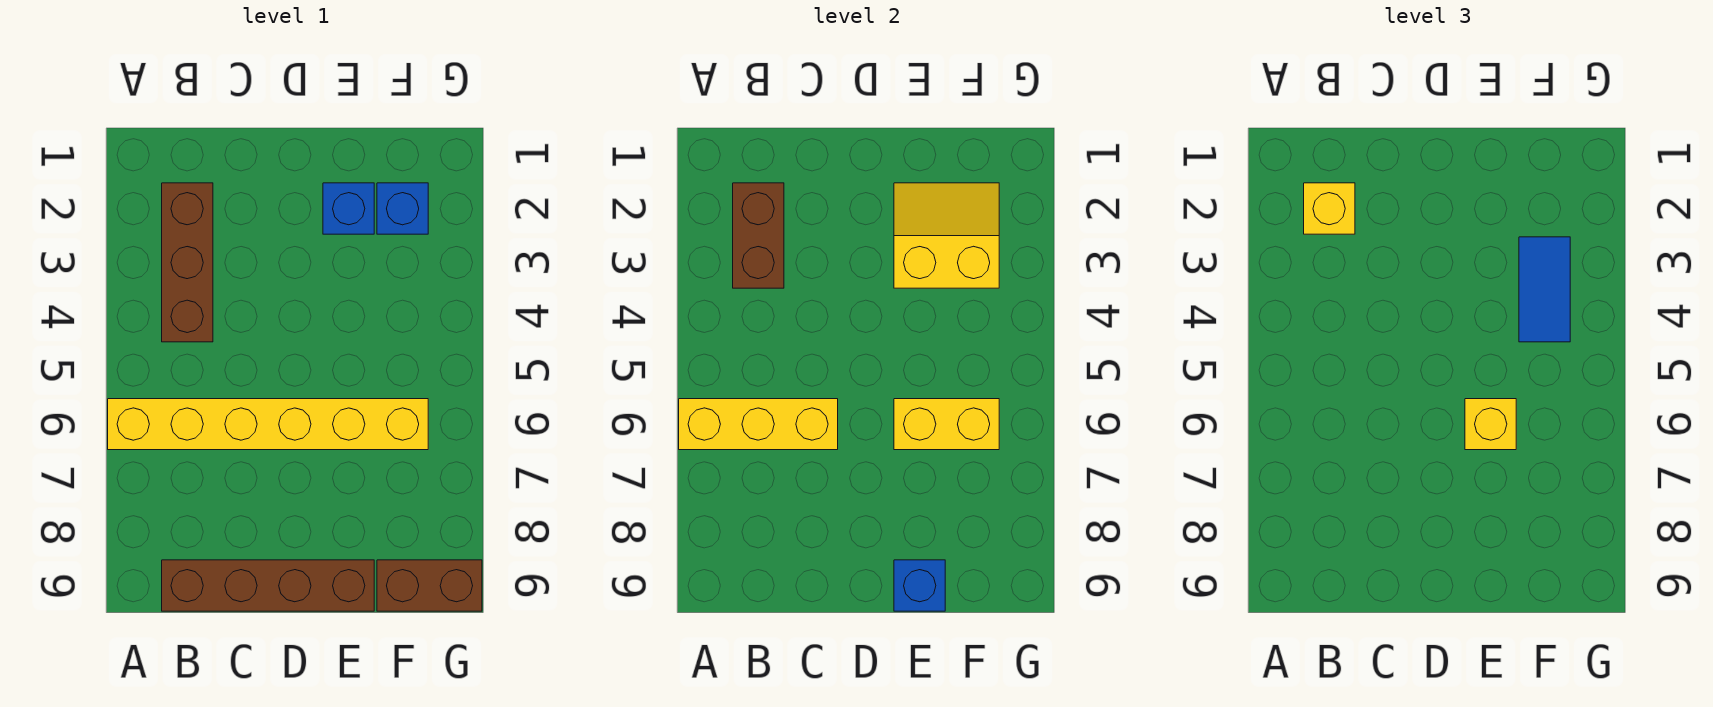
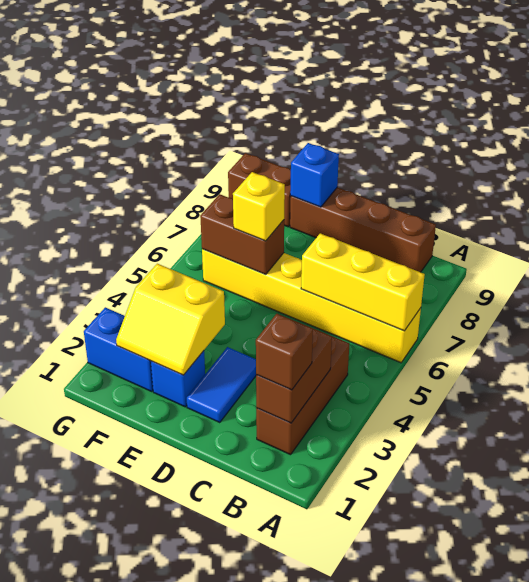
yellow 1x1 brick [1304,183,1355,234] -> brown 1x1 brick [256,314,313,390]
yellow 1x2 brick [894,399,999,450] -> brown 1x2 brick [200,194,284,275]
blue 1x1 brick [377,183,428,234] -> blue 1x2 brick [84,307,153,391]
blue 1x2 tile [1519,237,1570,342] -> blue 1x2 tile moved to [187,347,256,423]

